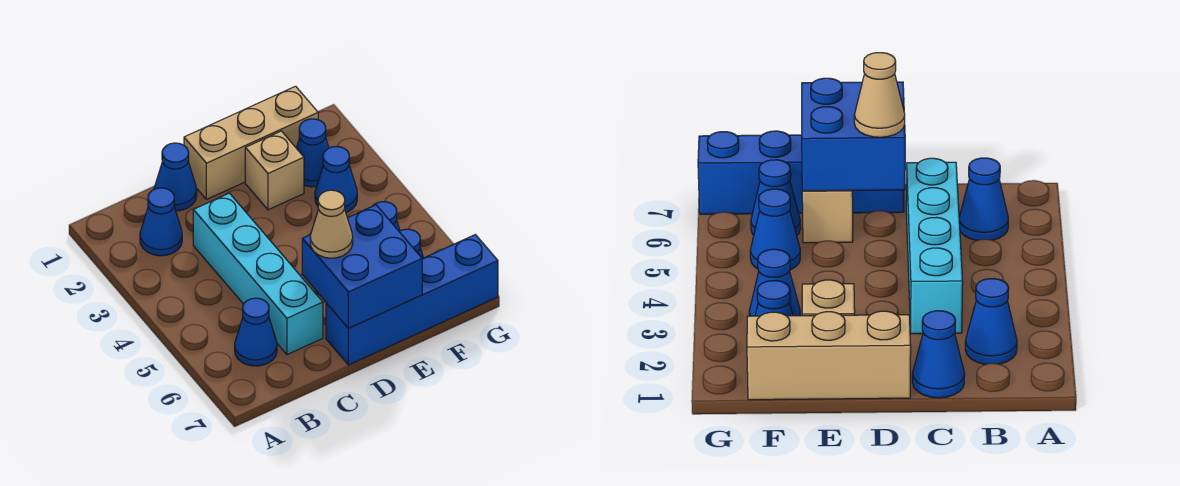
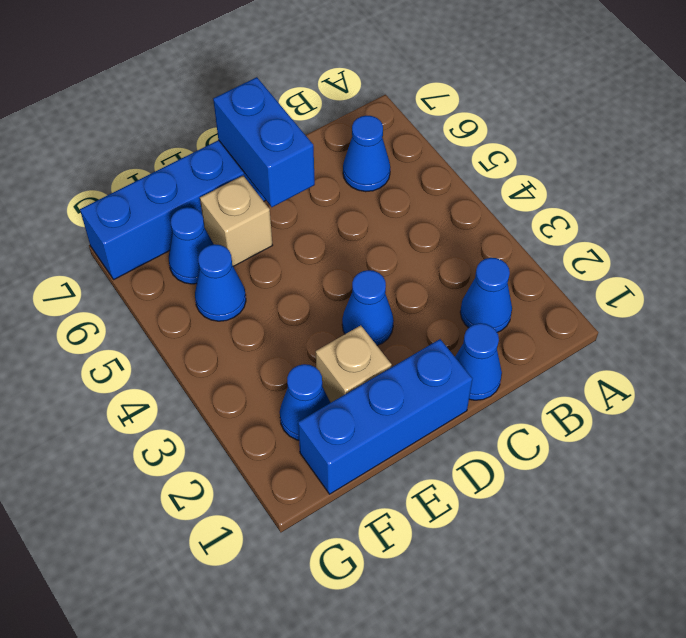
cyan 1x4 brick [193,193,323,355] -> none
tan 1x3 brick [184,86,318,199] -> blue 1x3 brick [298,339,473,494]
blue 2x2 brick [302,205,422,328] -> blue 1x2 brick [213,77,315,207]
tan 1x1 cone [310,190,353,258] -> none
blue 1x1 cone [315,146,357,212] -> blue 1x1 cone moved to [342,270,394,345]

